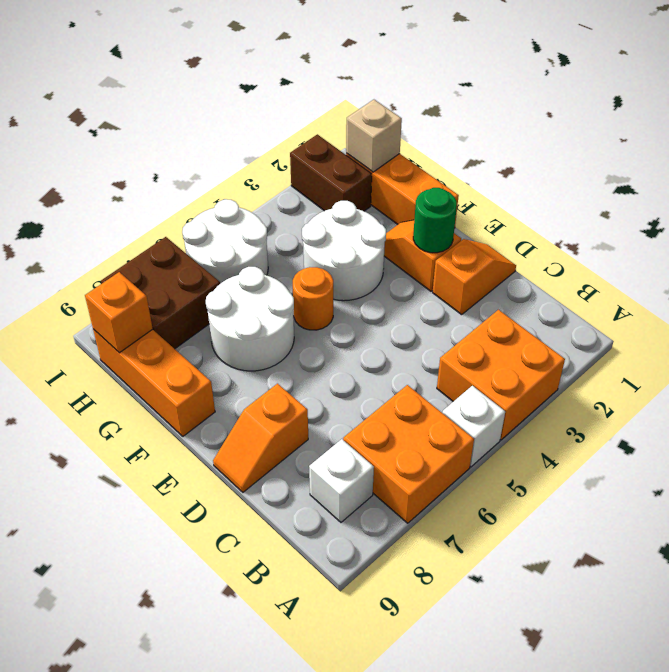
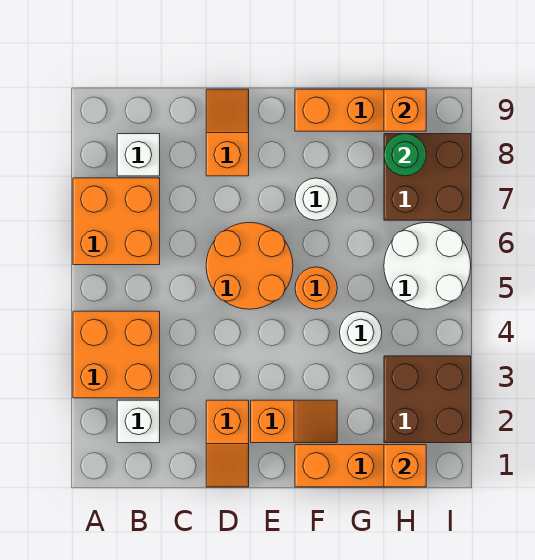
white 1x1 brick [442,386,505,467] -> white 1x1 brick moved to [117,400,160,443]
none -> orange 2x2 round brick [206,223,293,309]
green 1x1 round brick [413,188,457,253] -> green 1x1 round brick moved to [384,134,426,176]
white 2x2 round brick [302,201,386,301] -> white 1x1 round brick [340,311,382,354]
white 2x2 round brick [206,267,294,371] -> white 1x1 round brick [295,178,337,220]
tan 1x1 brick [346,100,402,172] -> orange 1x1 brick [384,445,426,487]
brown 1x2 brick [290,134,372,211] -> brown 2x2 brick [384,356,471,443]

